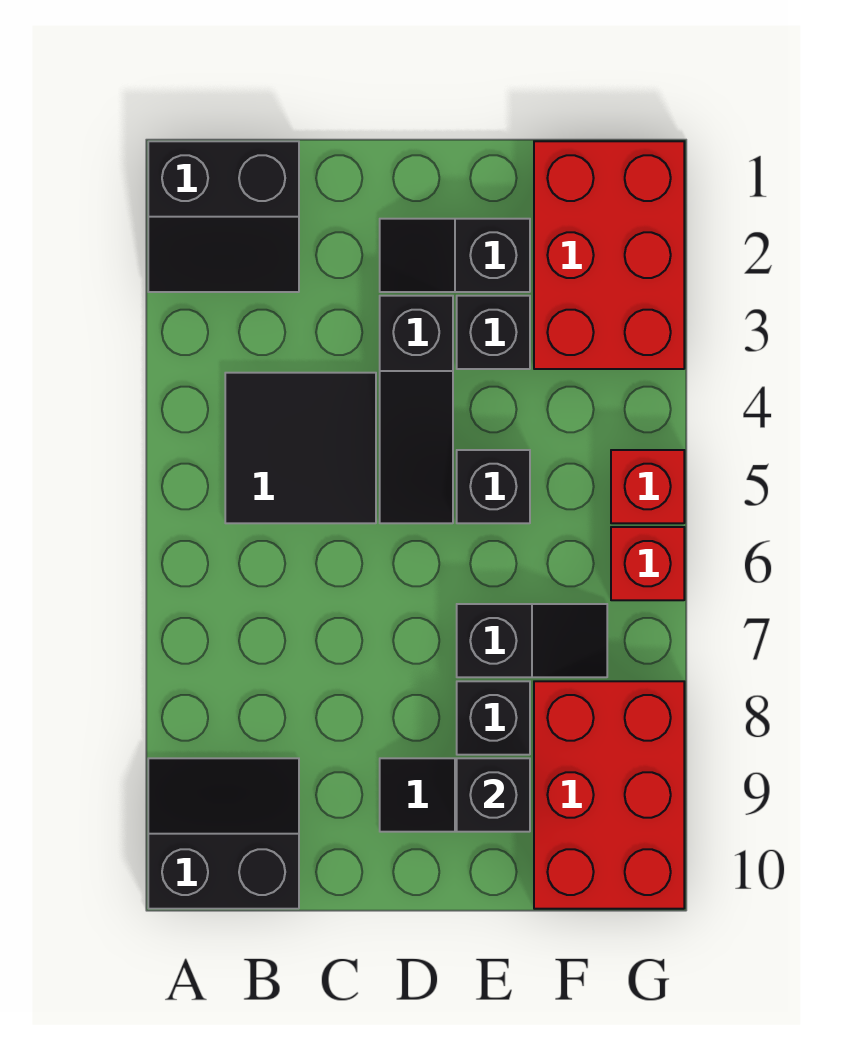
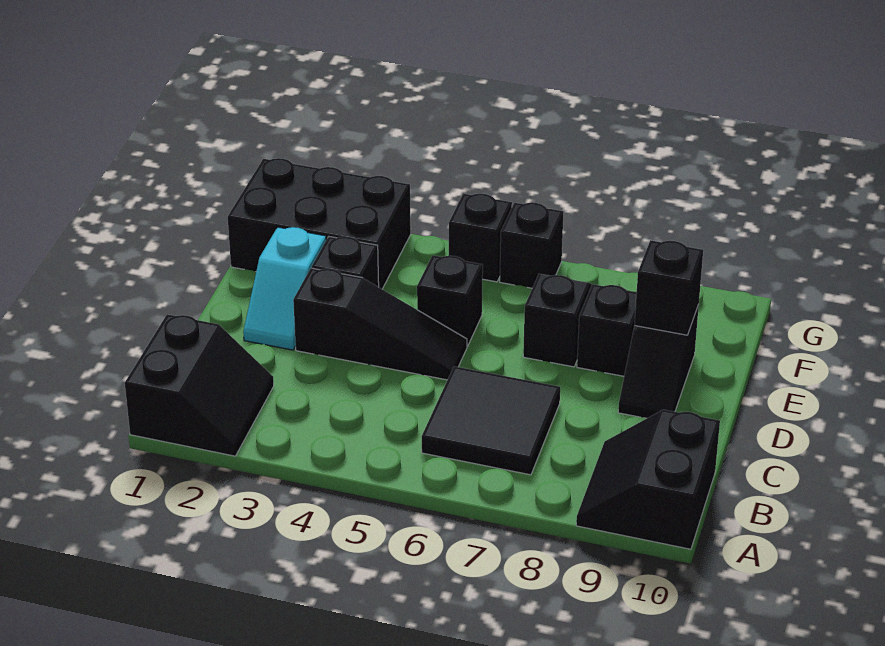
black 2x2 tile [225,373,376,523] -> black 2x2 tile moved to [422,366,560,475]
black 1x2 slope [380,219,530,292] -> cyan 1x2 slope [243,227,326,350]
red 2x3 brick [534,141,684,369] -> black 2x3 brick [228,158,411,289]
red 2x3 brick [534,681,684,909] -> none
red 1x1 brick [611,450,684,523] -> black 1x1 brick [449,194,512,282]
red 1x1 brick [611,527,684,600] -> black 1x1 brick [500,203,563,288]

